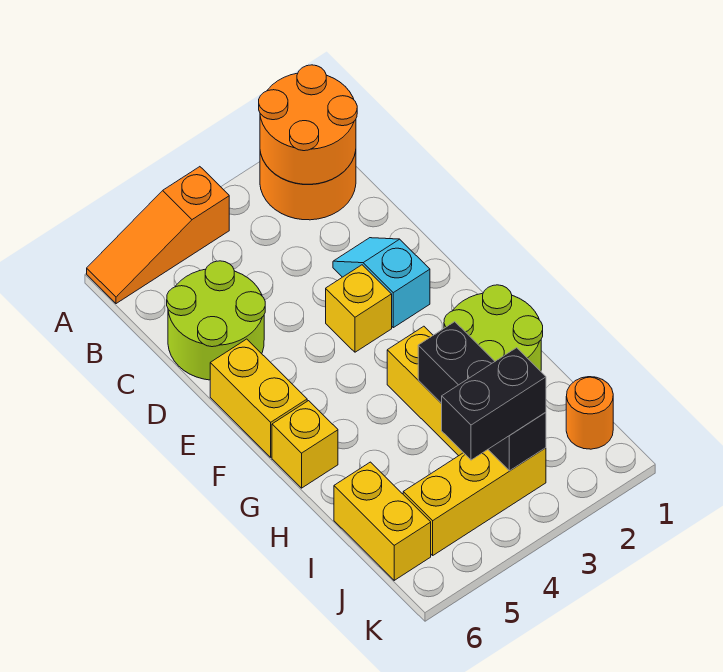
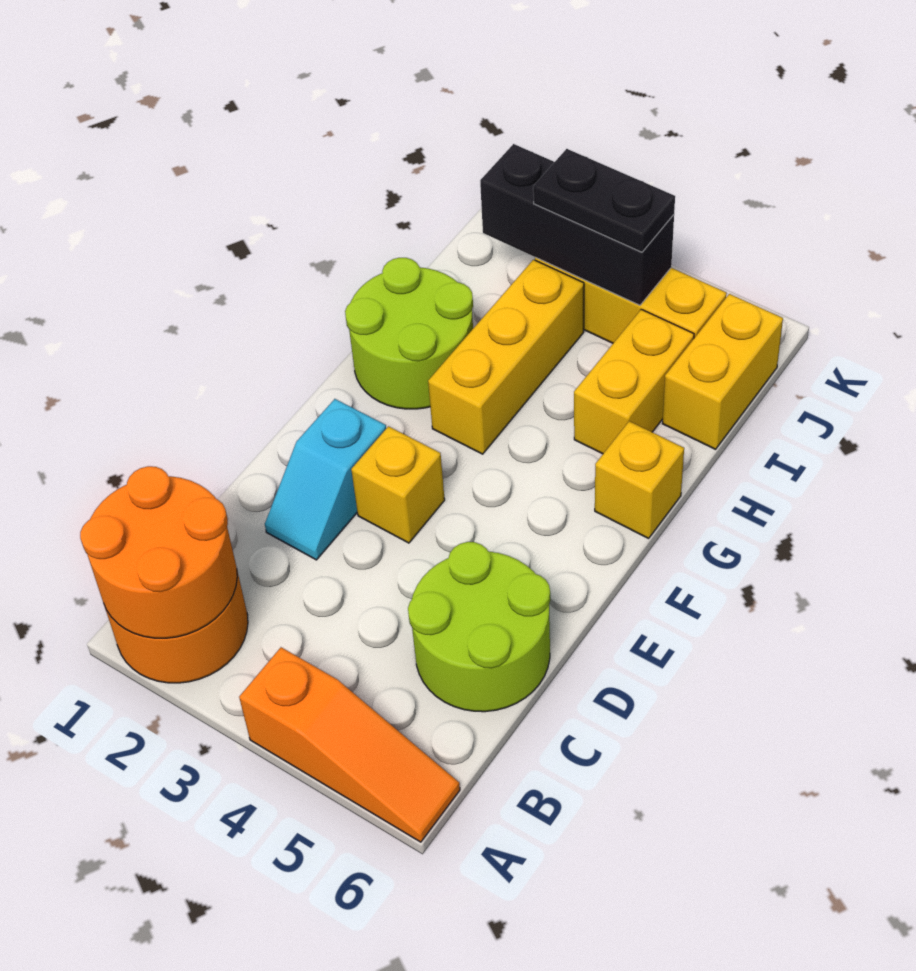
yellow 1x2 brick [210,339,307,457] -> yellow 1x2 brick moved to [574,309,694,454]
black 1x3 brick [418,322,546,471] -> black 1x3 brick turned to [480,144,674,305]
orange 1x1 round brick [566,377,613,449] -> none
black 1x2 brick [441,348,546,460] -> black 1x2 plate [533,149,675,252]

